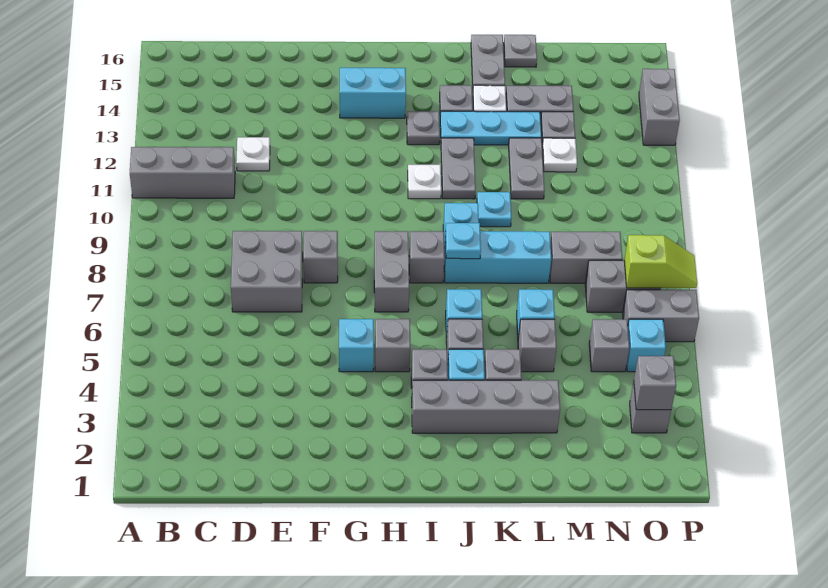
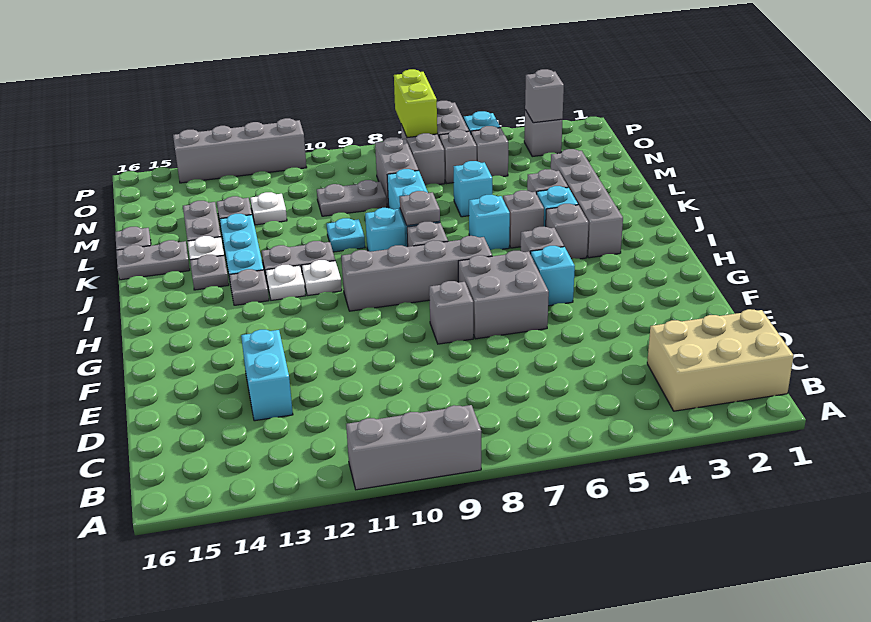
grey 1x3 brick [130,147,235,198] -> grey 1x3 brick turned to [346,405,481,490]
none -> tan 2x3 brick [647,309,794,411]
grey 2x2 brick [231,231,303,312] -> grey 2x2 brick moved to [458,251,549,339]
white 1x1 plate [236,137,270,171] -> white 1x1 plate moved to [266,265,305,300]
cyan 1x2 brick [340,68,406,118] -> cyan 1x2 brick moved to [241,330,293,421]
grey 1x2 brick [374,231,409,312] -> grey 1x4 brick [341,236,492,311]
cyan 1x1 plate [445,223,481,259] -> grey 1x1 plate [400,191,440,226]
grey 1x1 brick [518,319,557,372] -> grey 1x1 brick moved to [439,130,477,183]
grey 1x2 plate [509,138,545,199] -> grey 1x2 plate moved to [317,180,387,216]
lime 1x2 slope [624,235,697,288] -> lime 1x2 brick [394,69,437,138]
grey 1x2 brick [639,69,680,145] -> grey 1x4 brick [173,118,307,183]

